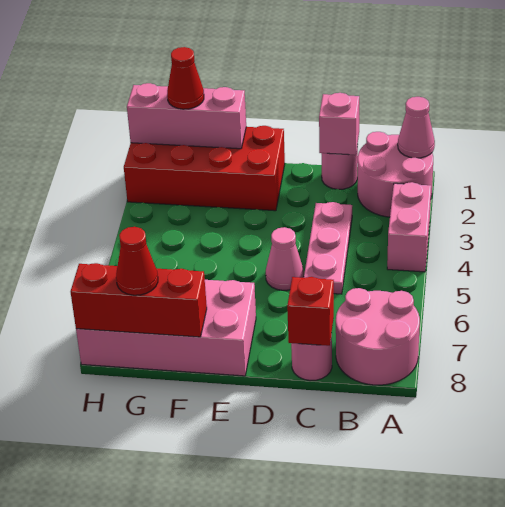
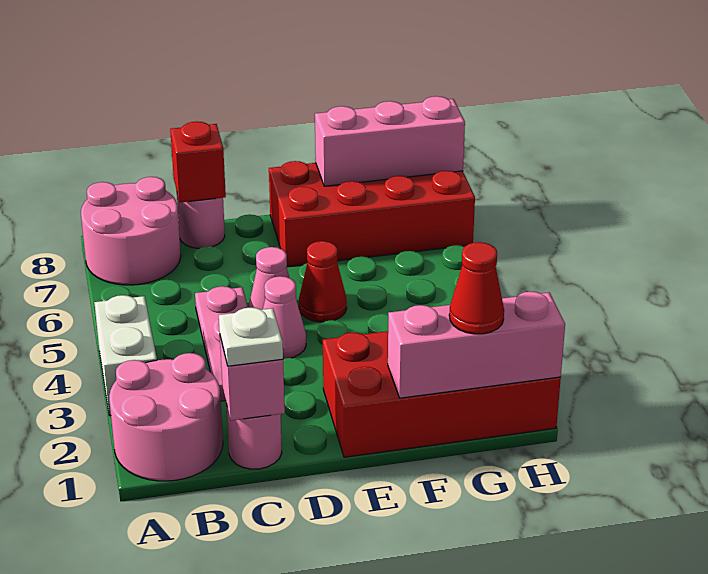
pink 1x1 cone [398,97,435,158] -> pink 1x1 cone moved to [263,276,306,359]
pink 1x2 brick [387,182,431,272] -> white 1x2 brick [94,295,157,416]
none -> white 1x1 plate [219,308,283,366]
pink 2x4 brick [76,280,256,376] -> red 2x4 brick [269,161,475,267]
red 1x3 brick [71,263,207,337] -> pink 1x3 brick [315,96,465,186]
red 1x1 cone [116,227,158,295] -> red 1x1 cone moved to [299,241,347,322]

